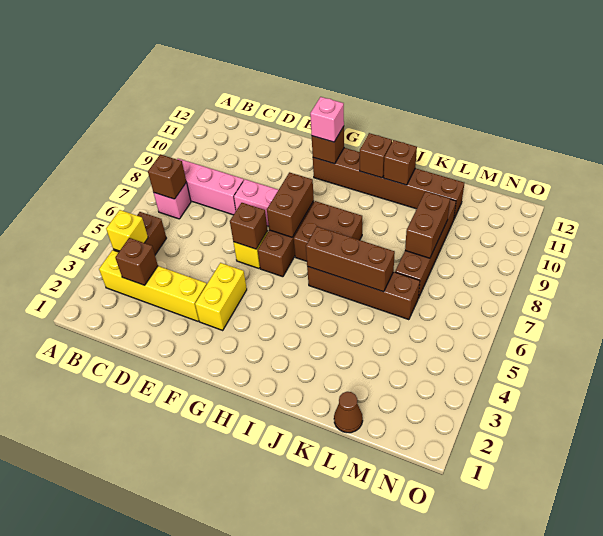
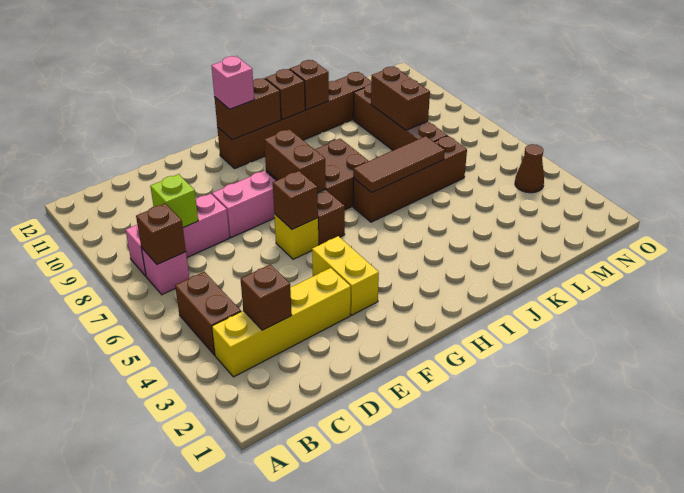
yellow 1x1 brick [106,210,148,251] -> none
none -> lime 1x1 brick [150,174,198,228]
brown 1x1 brick [312,126,344,164] -> brown 1x2 brick [214,78,281,140]
brown 1x3 brick [306,227,395,292] -> brown 1x3 tile [353,136,445,193]
brown 1x1 cone [334,392,363,433] -> brown 1x1 cone moved to [515,144,544,193]

